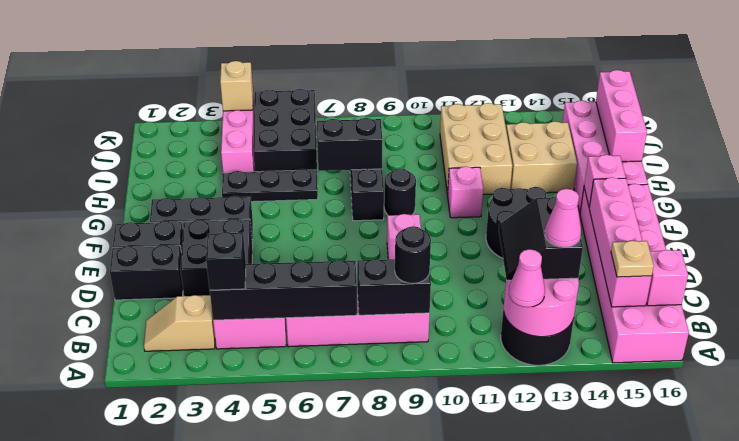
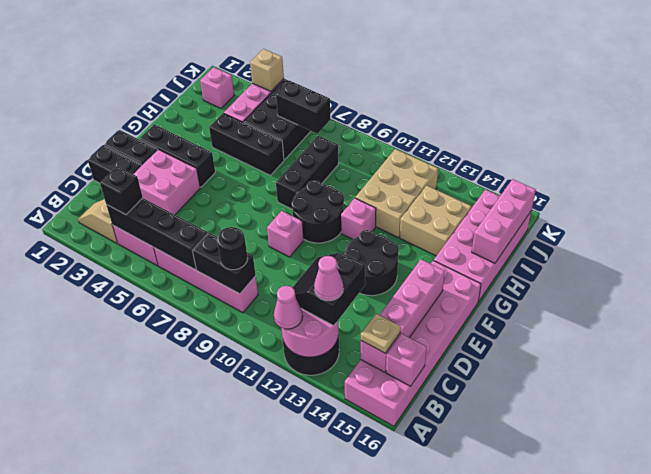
black 2x2 brick [180,219,253,296] -> pink 2x2 brick [133,149,200,215]
pink 1x1 brick [584,155,626,207] -> pink 1x1 brick moved to [200,67,234,109]
black 1x1 round brick [384,168,416,215] -> black 2x2 round brick [292,180,344,243]
black 1x3 plate [222,169,318,202] -> black 1x3 brick [209,113,284,175]
black 1x2 brick [317,118,383,171] -> black 1x2 brick moved to [276,81,331,134]

